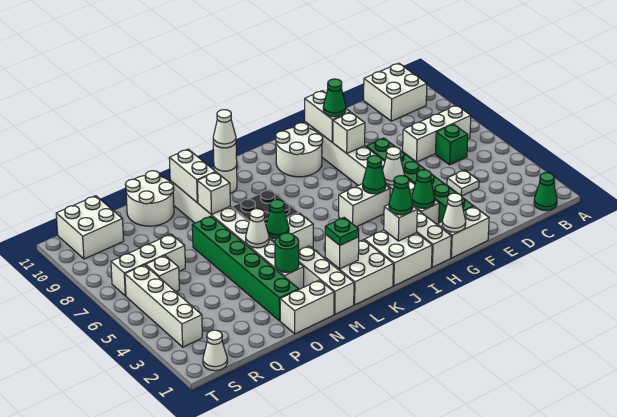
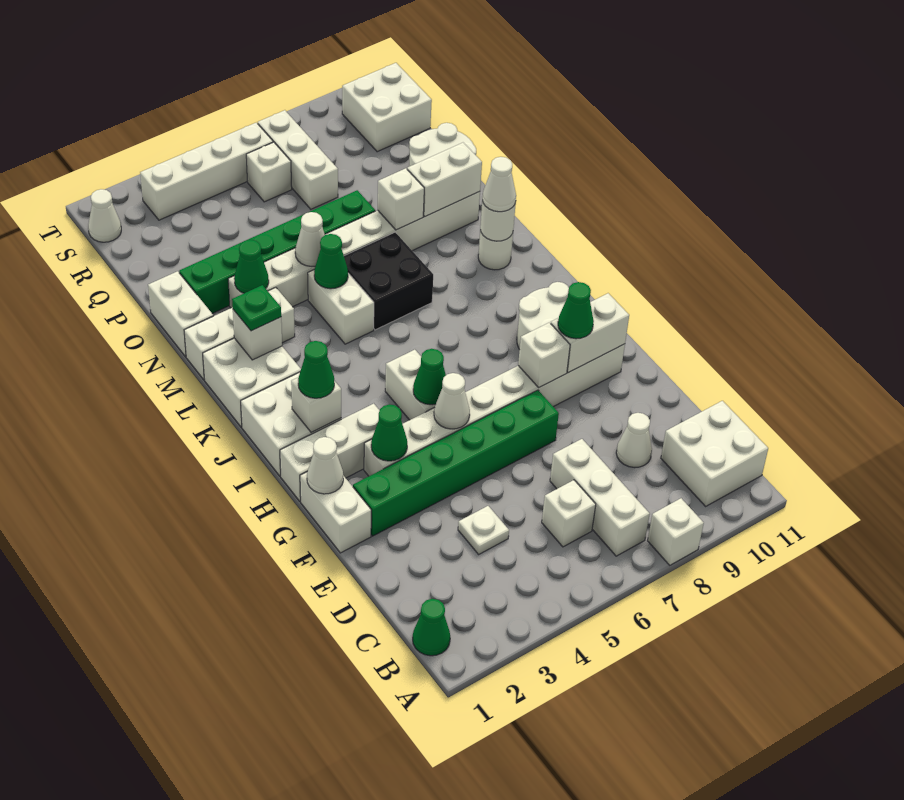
none -> white 1x1 brick [648,498,704,565]
green 1x1 brick [436,124,468,165] -> white 1x1 brick [542,480,596,547]
none -> white 1x1 cone [616,413,652,468]
green 1x1 round brick [275,233,299,273] -> green 1x1 cone [234,240,269,293]

